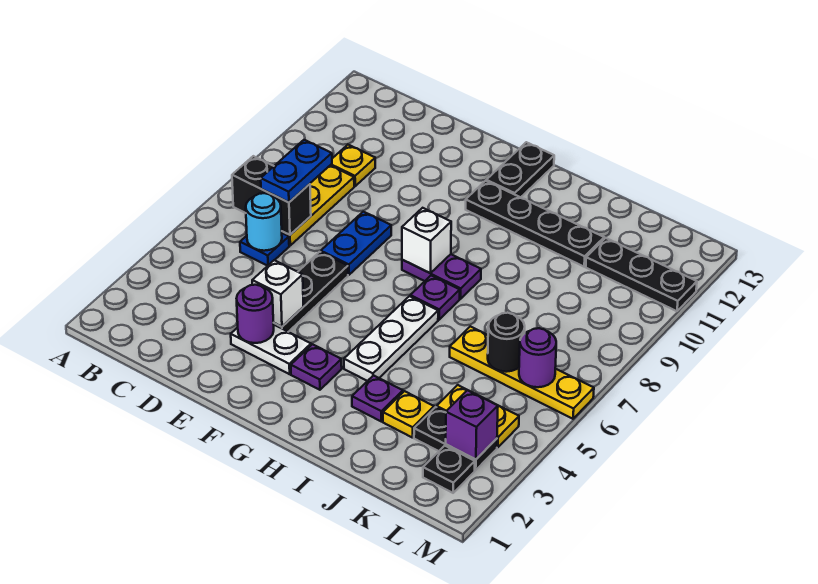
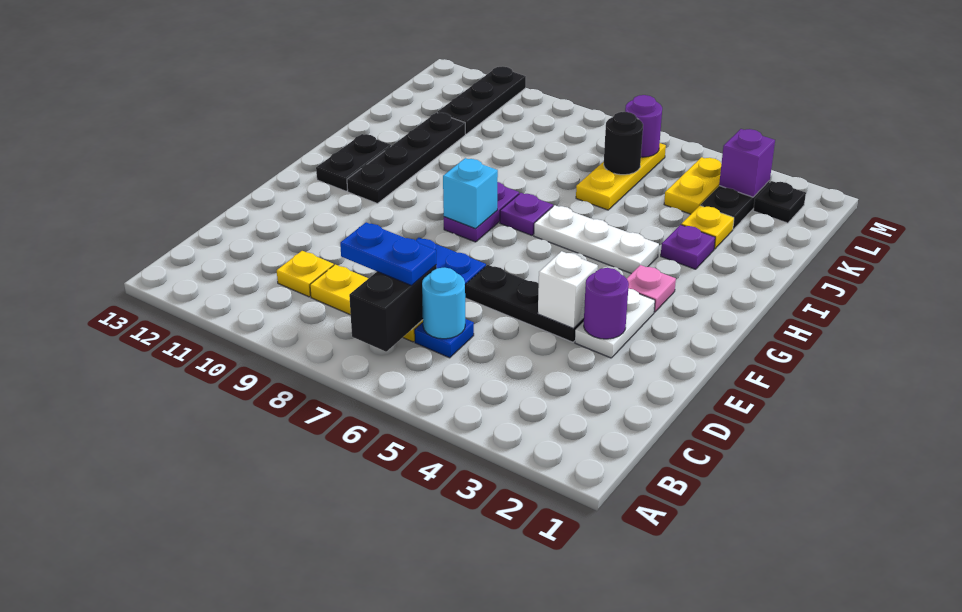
purple 1x1 plate [291,344,342,390] -> pink 1x1 plate [627,265,676,312]
white 1x1 brick [402,208,451,273] -> cyan 1x1 brick [443,158,498,229]
black 1x2 plate [486,142,554,197] -> black 1x2 plate turned to [316,134,391,191]
yellow 1x4 plate [450,326,594,419] -> yellow 1x3 plate [576,143,666,210]

